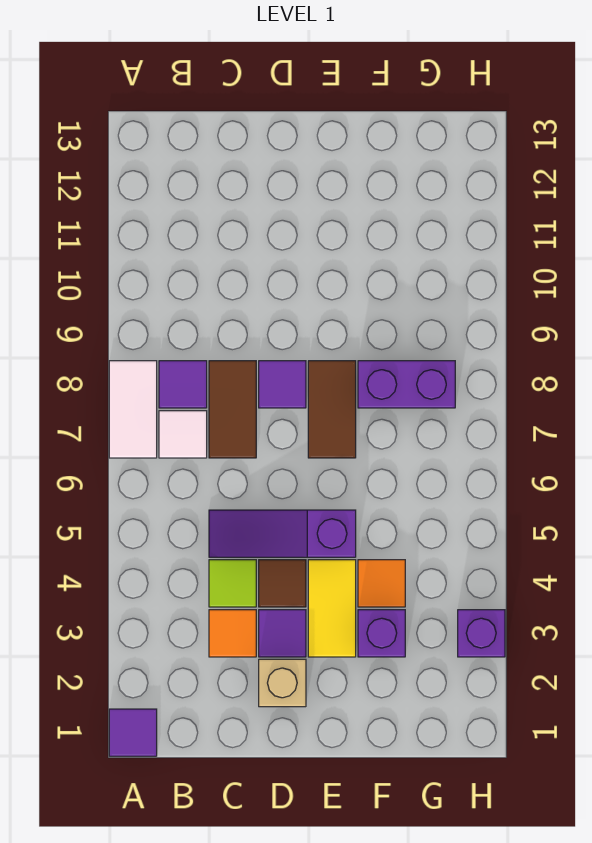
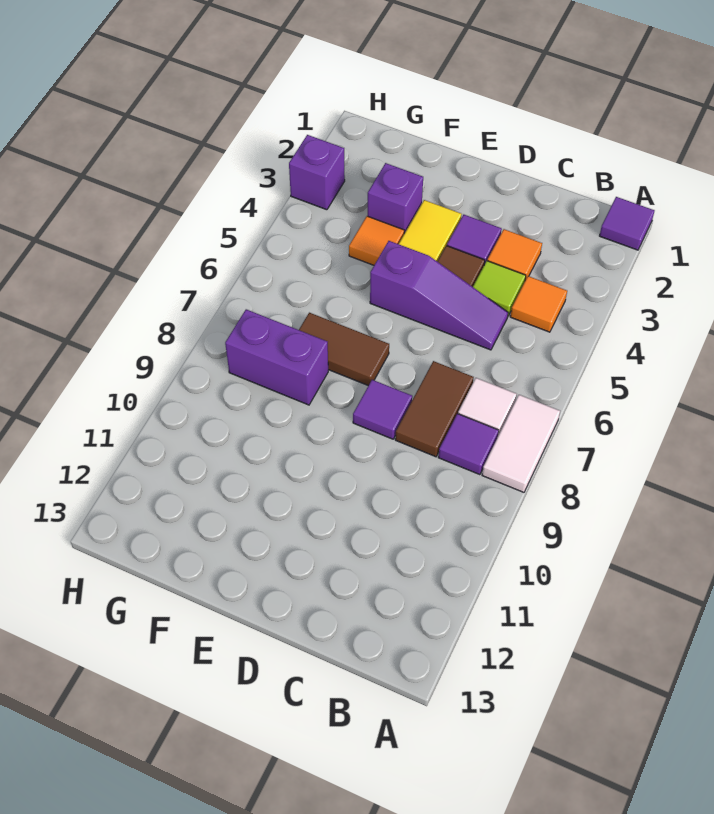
none -> orange 1x1 tile [510,276,567,332]
tan 1x1 brick [259,659,306,707] -> none
brown 1x2 tile [308,361,356,458] -> brown 1x2 tile turned to [299,313,389,386]

